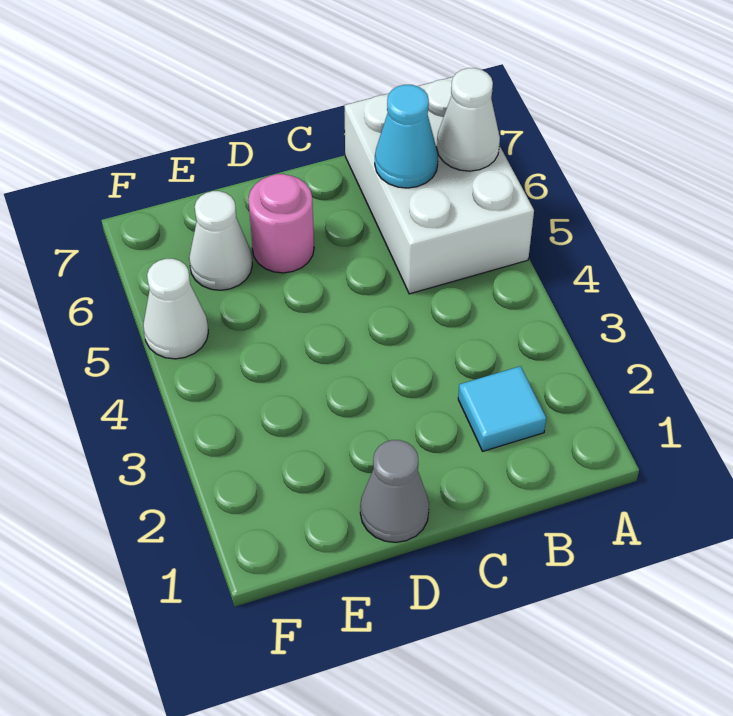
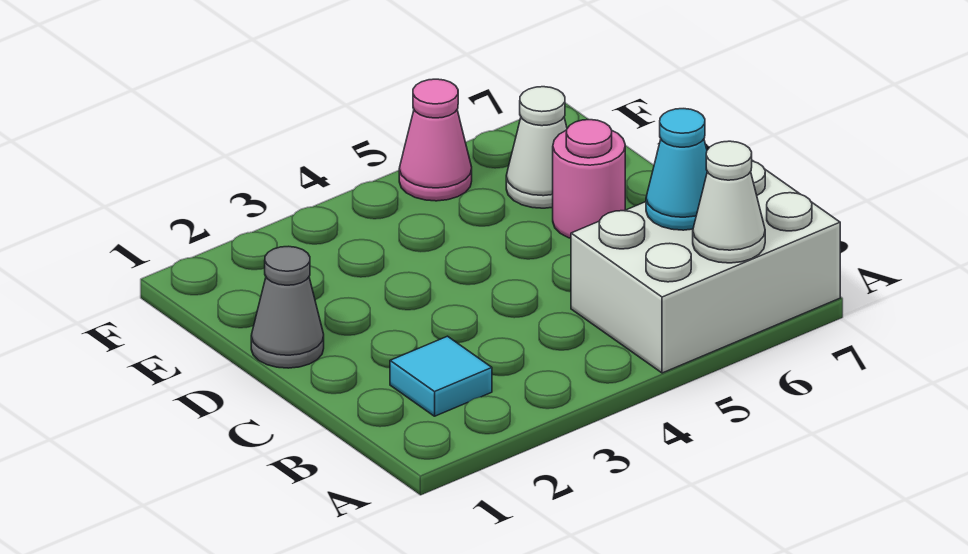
white 1x1 cone [143,259,208,359] -> pink 1x1 cone [399,79,472,201]

